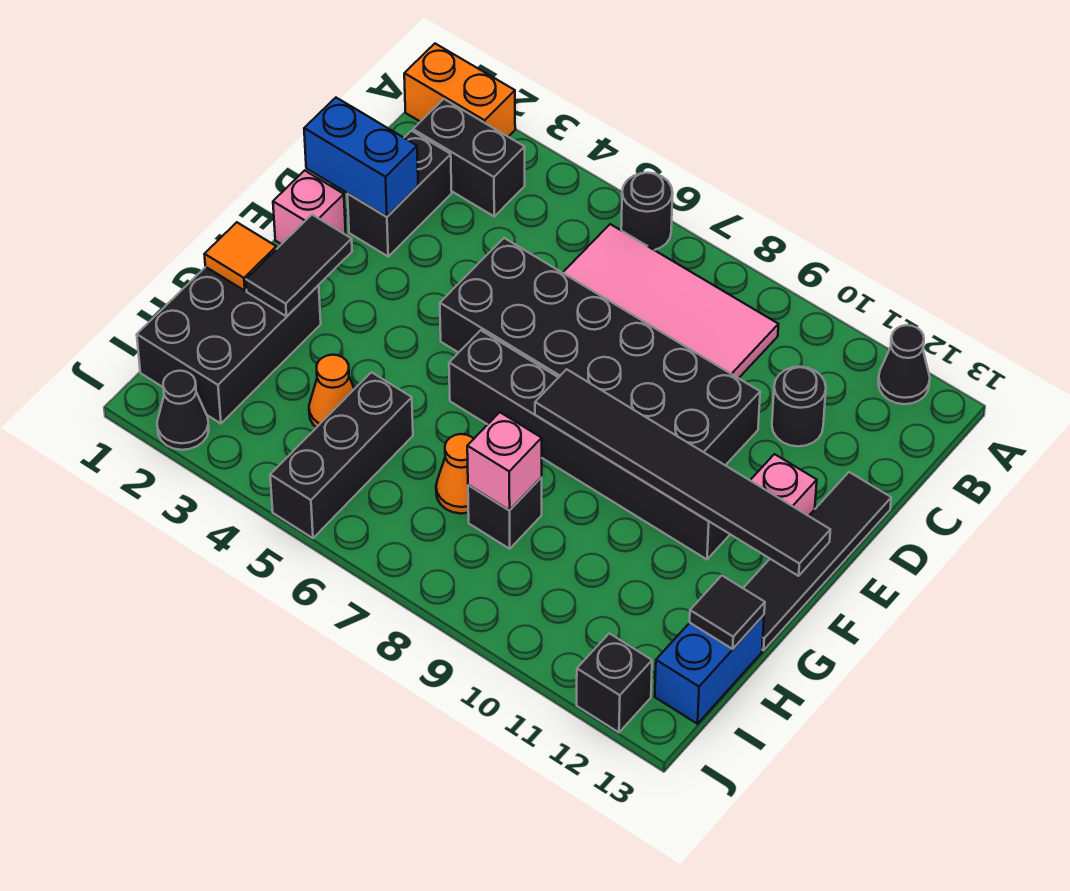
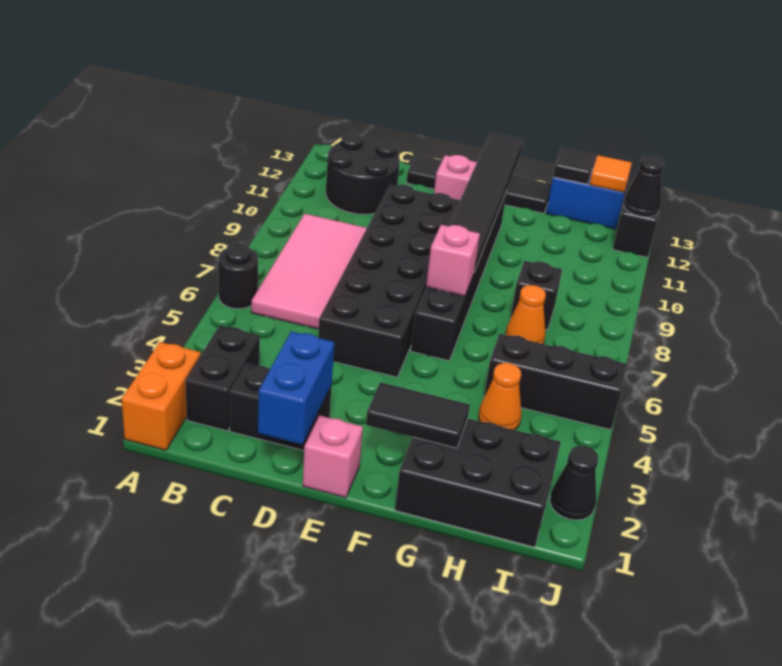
black 1x1 cone [878,325,930,404] -> black 1x1 cone moved to [624,155,664,217]
black 1x1 round brick [772,367,826,446] -> black 2x2 round brick [326,132,400,214]
orange 1x1 tile [204,222,276,291] -> orange 1x1 tile moved to [590,155,632,192]
pink 1x1 brick [467,412,542,510] -> pink 1x1 brick moved to [426,225,480,296]

